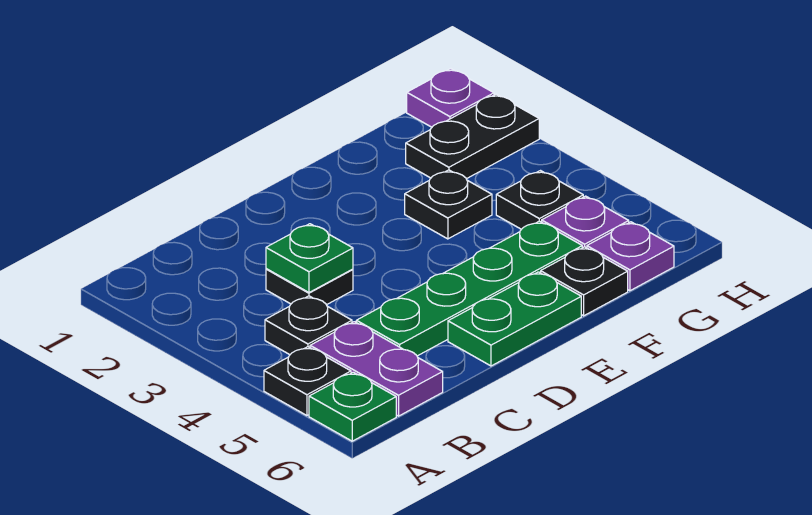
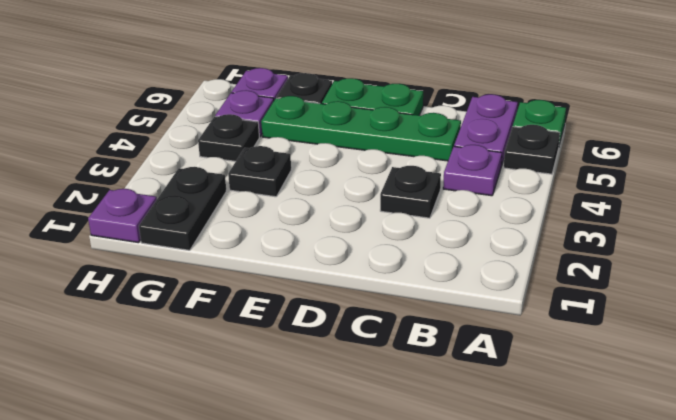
black 1x1 plate [265,296,352,355] -> purple 1x1 plate [443,145,502,196]
green 1x1 plate [266,224,353,292] -> none
black 1x2 plate [406,94,539,179] -> black 1x2 plate turned to [139,167,226,250]

